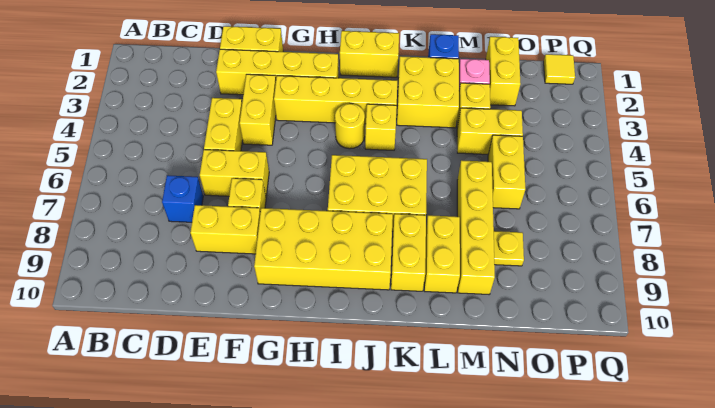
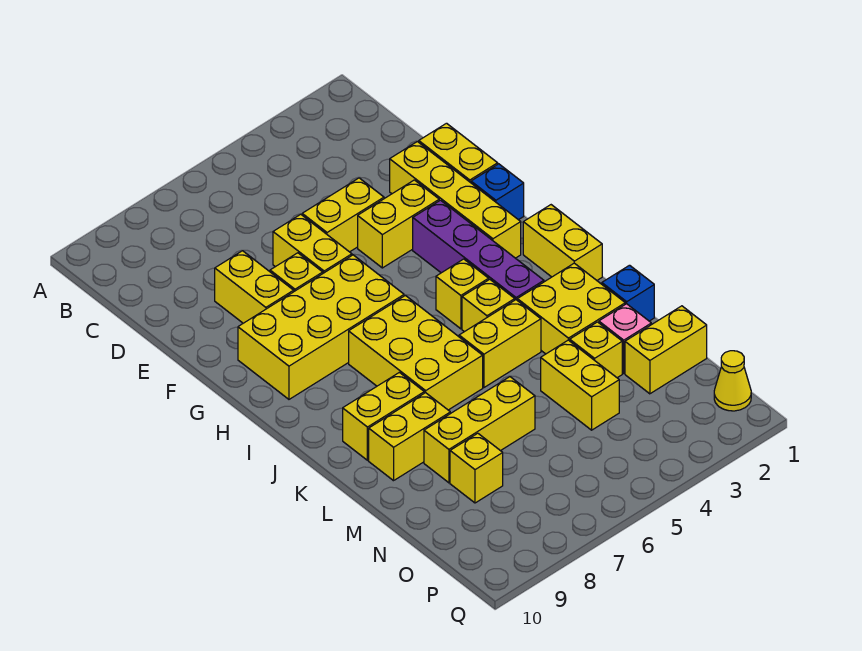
blue 1x1 brick [162,175,203,222] -> blue 1x1 brick moved to [471,164,524,220]
yellow 1x4 brick [274,76,397,124] -> purple 1x4 brick [413,200,544,300]
yellow 2x4 brick [254,208,393,290] -> yellow 2x4 brick turned to [238,255,404,399]
yellow 1x1 round brick [335,103,365,149] -> yellow 1x1 brick [436,259,489,329]
yellow 1x4 brick [457,160,495,295] -> yellow 1x3 brick [424,377,535,483]
yellow 1x2 brick [488,135,525,209] -> yellow 1x2 brick moved to [459,300,541,387]
yellow 1x1 plate [494,231,524,266] -> yellow 1x1 brick [450,433,503,503]
yellow 1x1 tile [544,54,575,84] -> yellow 1x1 cone [714,351,751,411]

